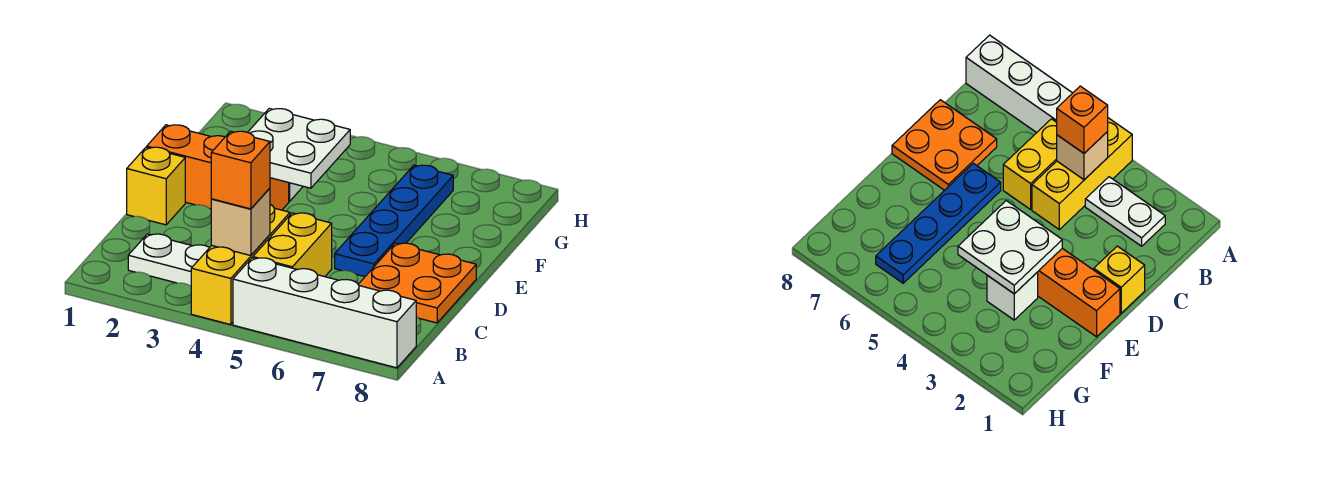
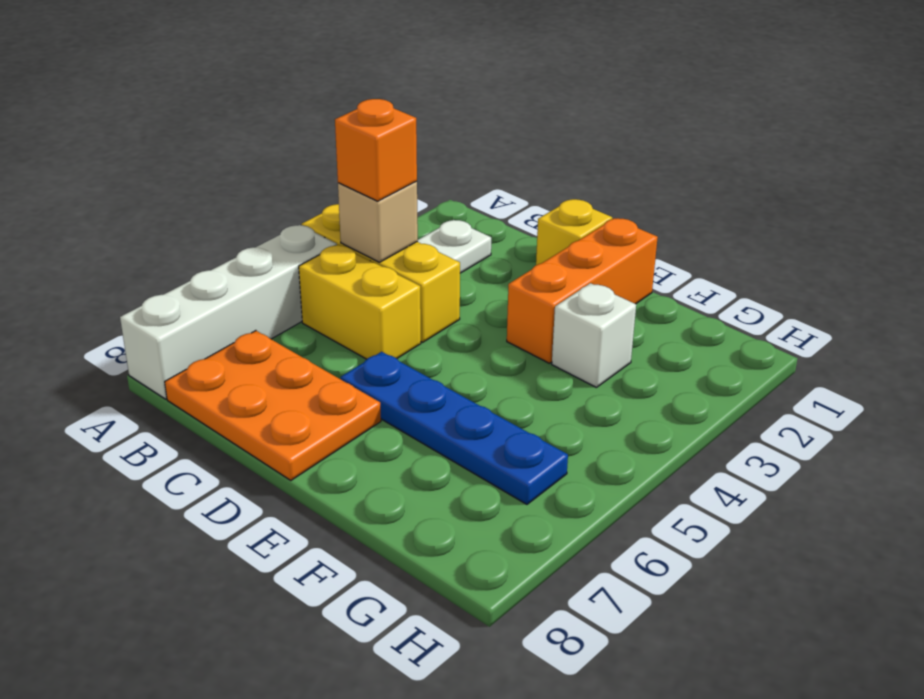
orange 2x2 plate [358,243,476,323] -> orange 2x3 plate [165,331,381,480]
white 2x2 plate [248,109,350,188] -> none

